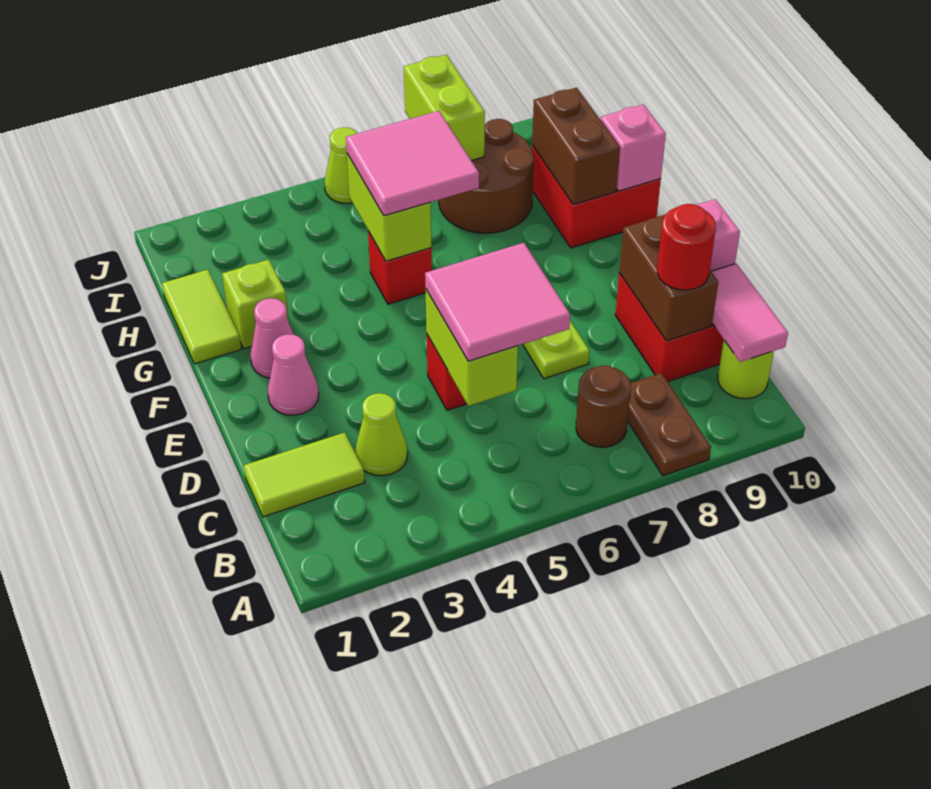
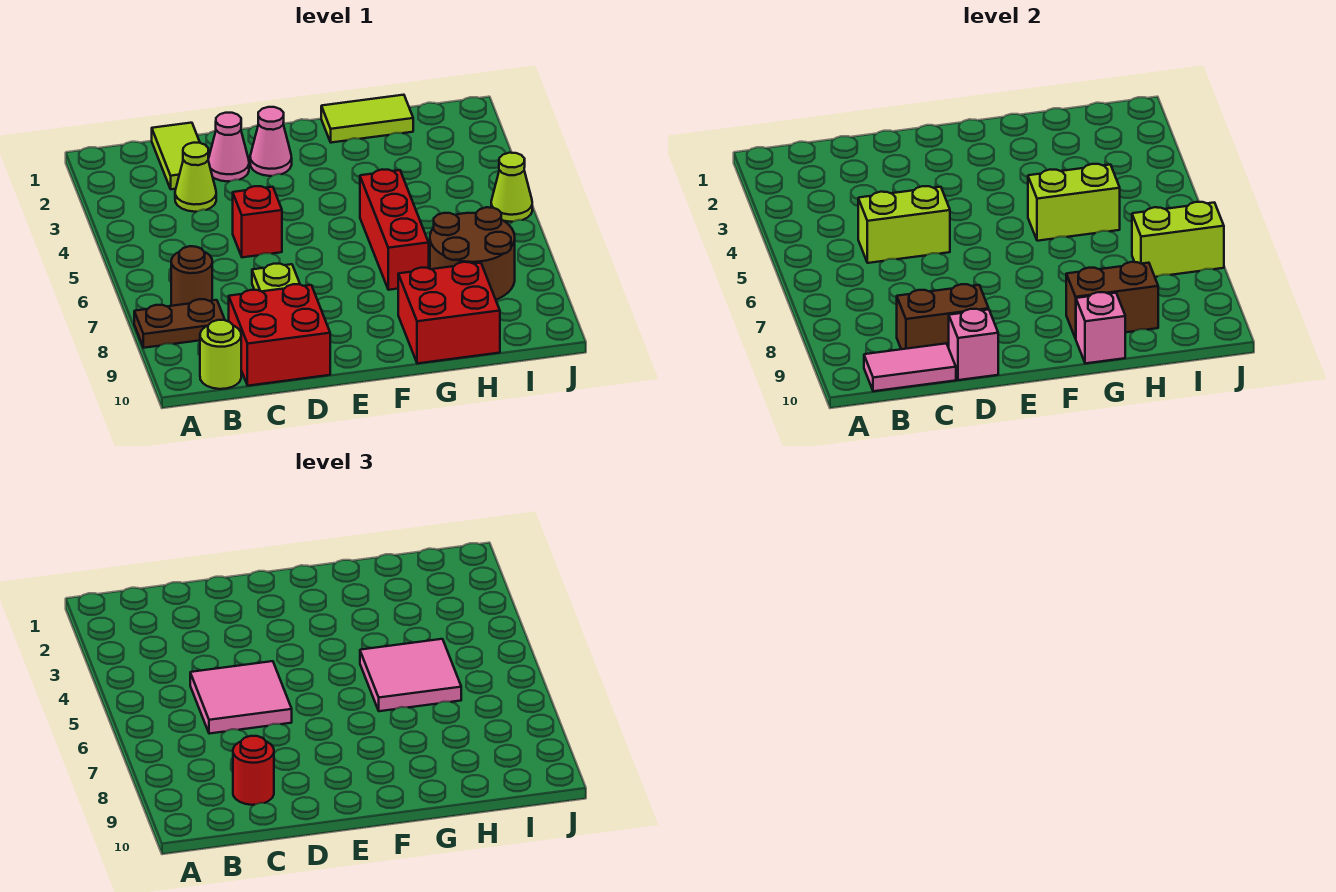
pink 1x1 cone [250,298,294,378] -> pink 1x1 cone moved to [208,113,249,181]
lime 1x1 brick [222,260,289,349] -> none
red 1x1 brick [368,231,432,304] -> red 1x3 brick [360,170,429,290]

